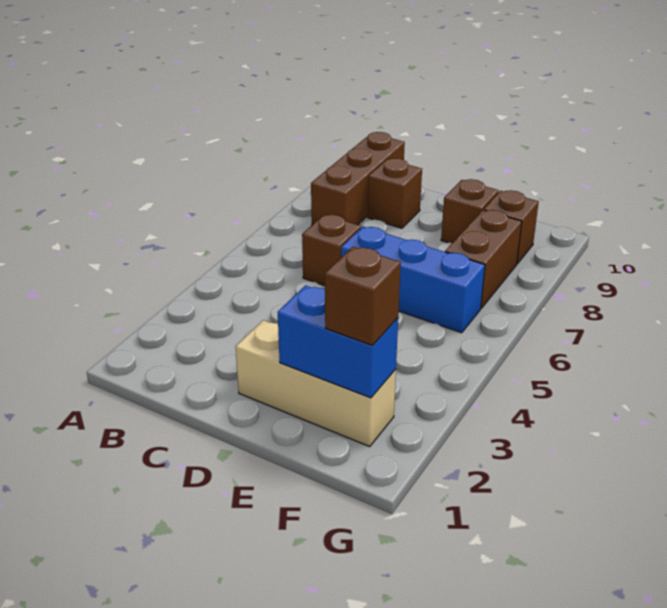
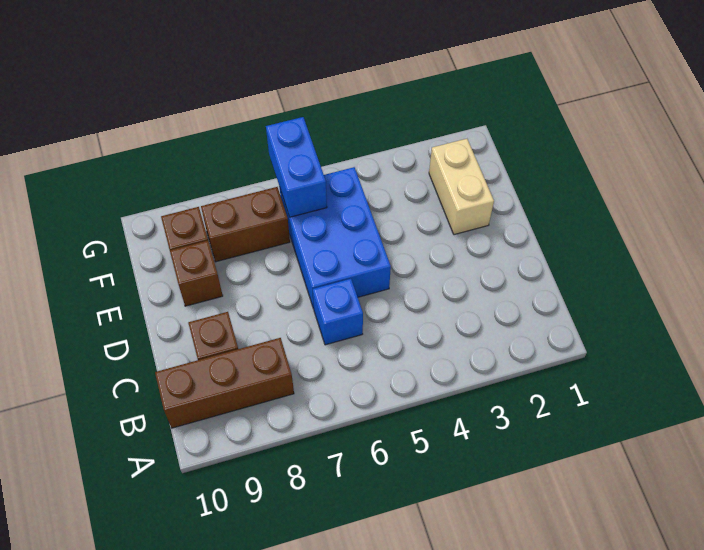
brown 1x1 brick [302,214,361,286] -> blue 1x1 brick [313,279,363,345]
tan 1x3 brick [236,320,396,446] -> tan 1x2 brick [429,139,494,235]
blue 1x3 brick [341,227,485,333] -> blue 2x3 brick [280,167,391,309]
blue 1x2 brick [278,285,398,398] -> blue 1x2 brick moved to [266,117,327,217]
brown 1x1 brick [325,247,401,345] -> none

